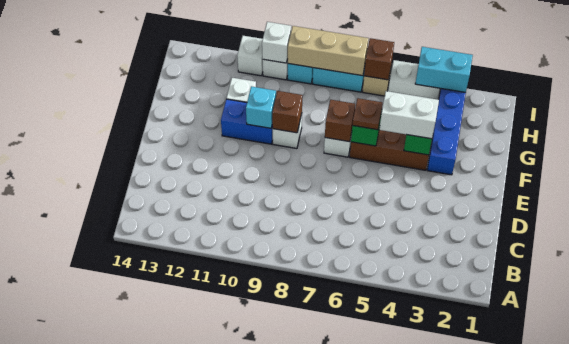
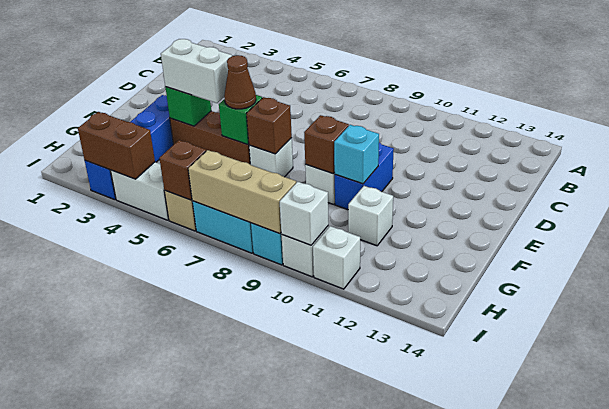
brown 1x1 plate [353,98,383,130] -> brown 1x1 cone [224,55,256,109]
blue 1x2 brick [221,99,273,144] -> blue 1x2 brick turned to [335,143,394,210]
cyan 1x2 brick [415,47,473,92] -> brown 1x2 brick [78,112,155,179]

